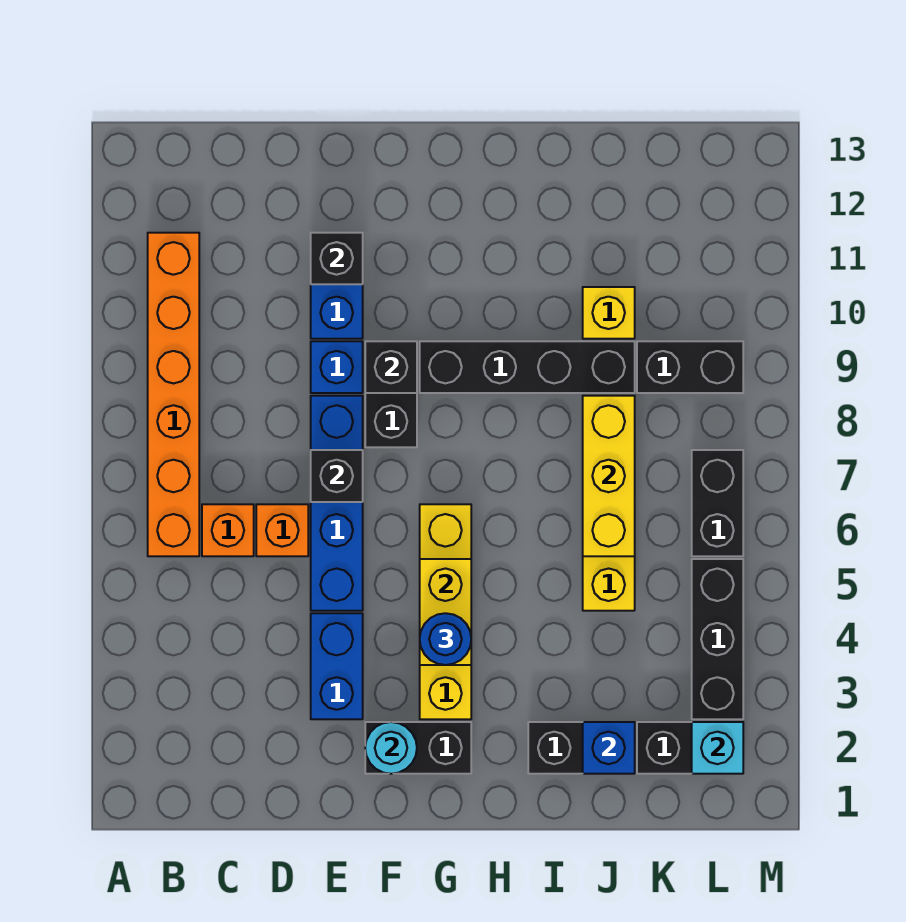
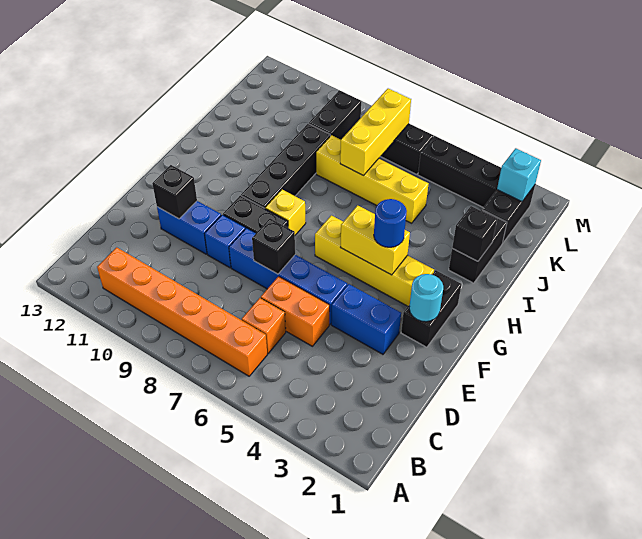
orange 1x1 brick [256,504,308,556] -> orange 1x2 brick [261,276,330,346]
black 1x1 brick [365,341,417,393] -> black 1x1 brick moved to [452,206,497,261]
blue 1x1 brick [583,722,635,774] -> none
yellow 1x3 brick [583,396,635,556] -> yellow 1x3 brick turned to [340,89,411,176]
yellow 1x1 brick [583,287,635,339] -> yellow 1x1 brick moved to [265,190,306,235]

